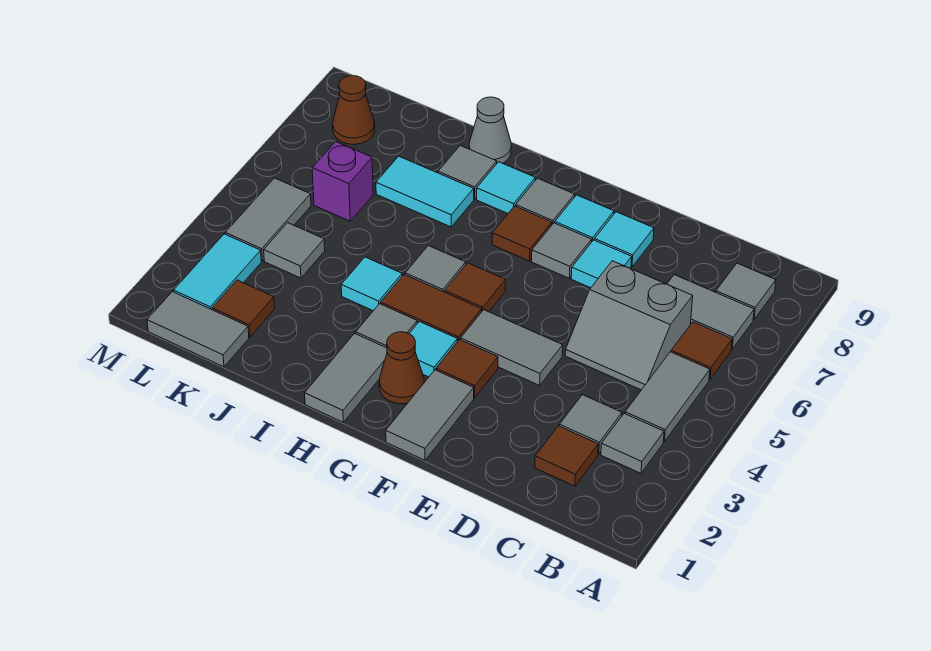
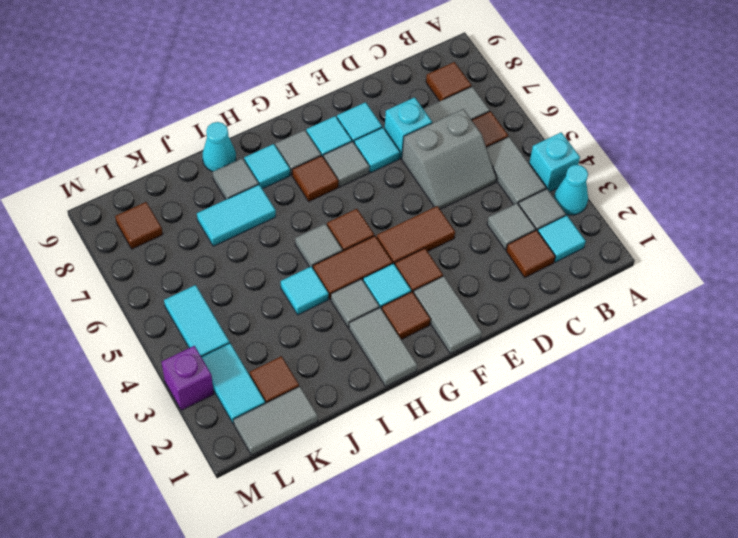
none -> cyan 1x1 cone [554,165,588,215]
none -> cyan 1x1 brick [529,132,580,192]
none -> cyan 1x1 tile [538,215,586,262]
grey 1x1 tile [716,263,776,319] -> brown 1x1 tile [426,62,472,101]
none -> cyan 1x1 brick [385,97,432,158]
grey 1x2 tile [461,310,563,385] -> brown 1x2 tile [377,206,455,265]
brown 1x1 cone [379,332,424,404] -> brown 1x1 tile [382,292,430,340]
grey 1x1 cone [469,97,511,163] -> cyan 1x1 cone [203,122,236,172]
grey 1x1 tile [264,223,325,278] -> none
purple 1x1 brick [312,142,373,221] -> purple 1x1 brick moved to [162,346,214,410]
grey 1x2 tile [225,178,311,261] -> cyan 1x2 tile [164,285,230,357]
brown 1x1 cone [333,76,375,144] -> brown 1x1 tile [115,202,163,249]

